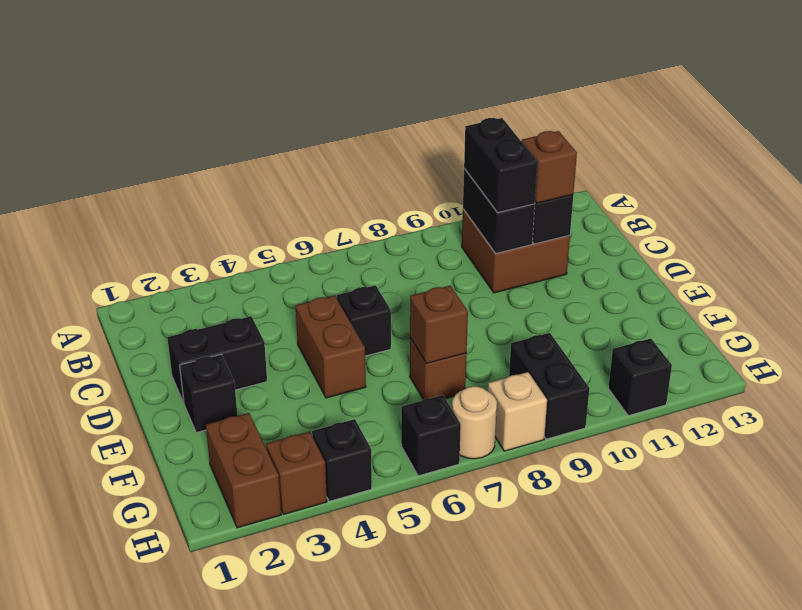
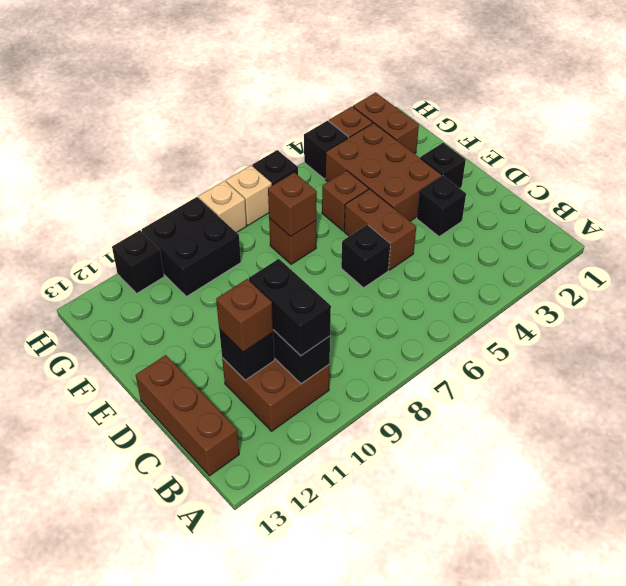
none -> brown 1x3 brick [136,355,239,476]
black 1x2 brick [167,316,267,403] -> black 1x1 brick [417,176,466,236]
none -> brown 2x3 brick [325,123,442,221]
none -> brown 1x1 brick [322,170,369,231]
black 1x2 brick [509,333,590,439] -> black 2x2 brick [142,197,241,297]
tan 1x1 round brick [452,386,497,459] -> tan 1x1 brick [226,165,272,225]

